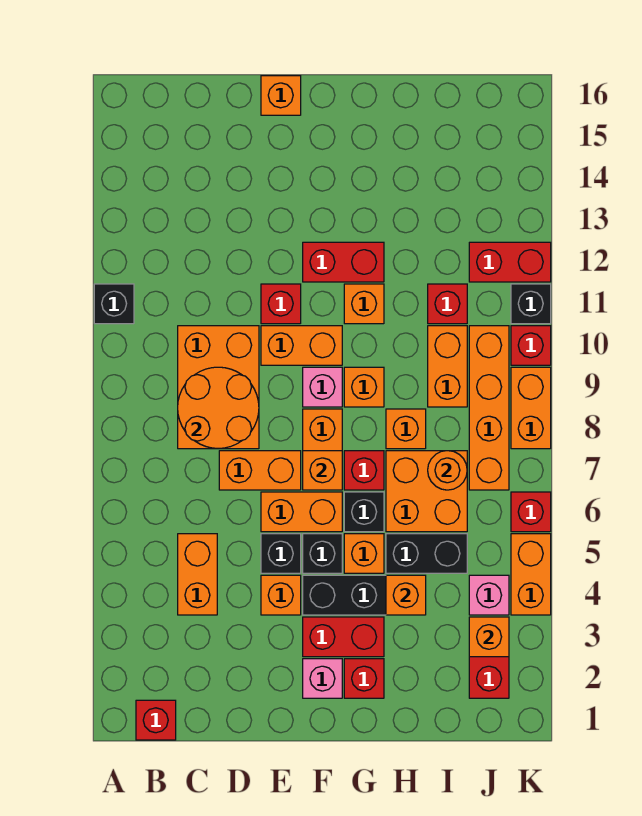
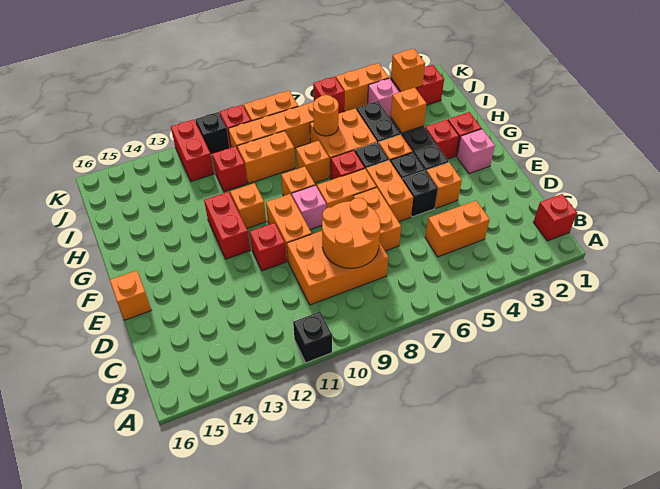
red 1x2 brick [303,617,384,657] -> red 1x1 brick [425,120,459,159]
orange 1x1 brick [303,451,342,490] -> none

